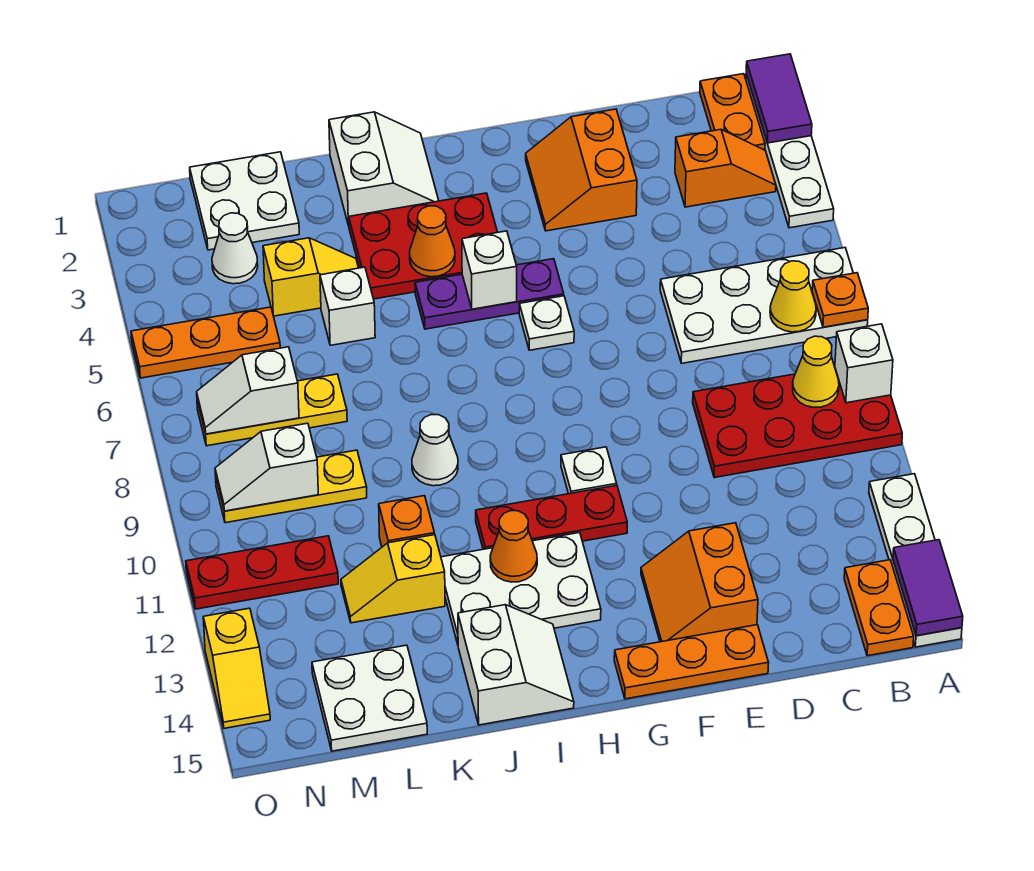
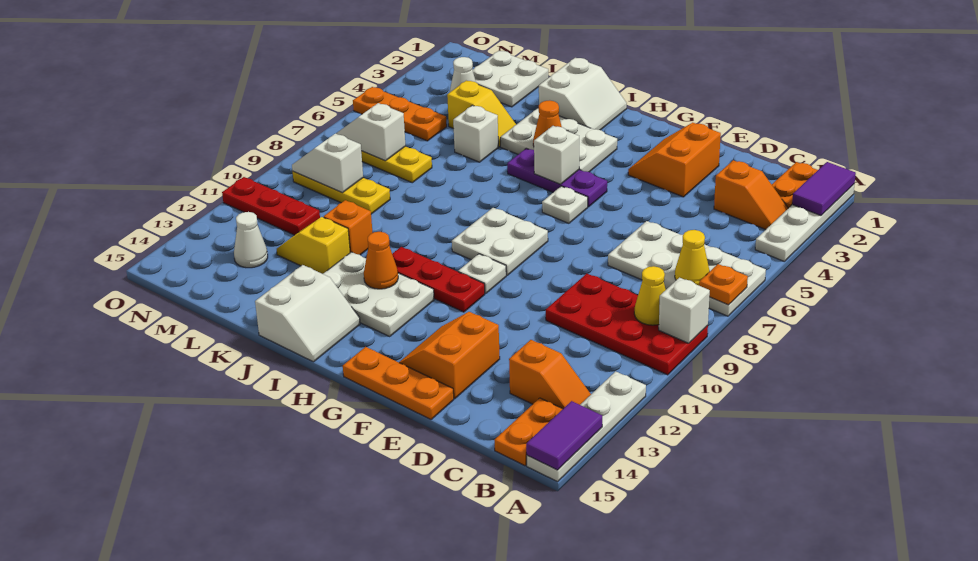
none -> orange 1x2 slope [509,340,591,409]
red 2x3 plate [349,193,498,299] -> white 2x3 plate [500,108,617,172]
white 1x1 cone [412,415,458,486] -> white 1x1 cone moved to [234,212,268,268]
white 2x2 plate [312,645,427,751] -> white 2x2 plate moved to [452,208,548,275]
yellow 1x2 slope [203,608,270,728] -> none

